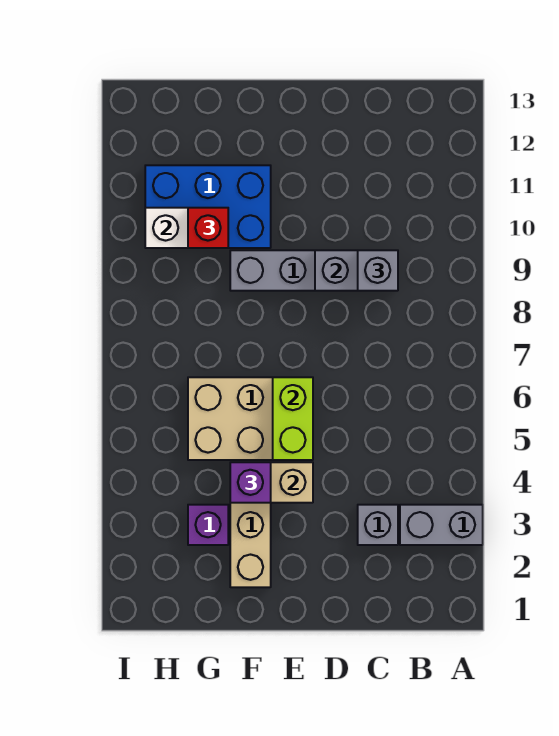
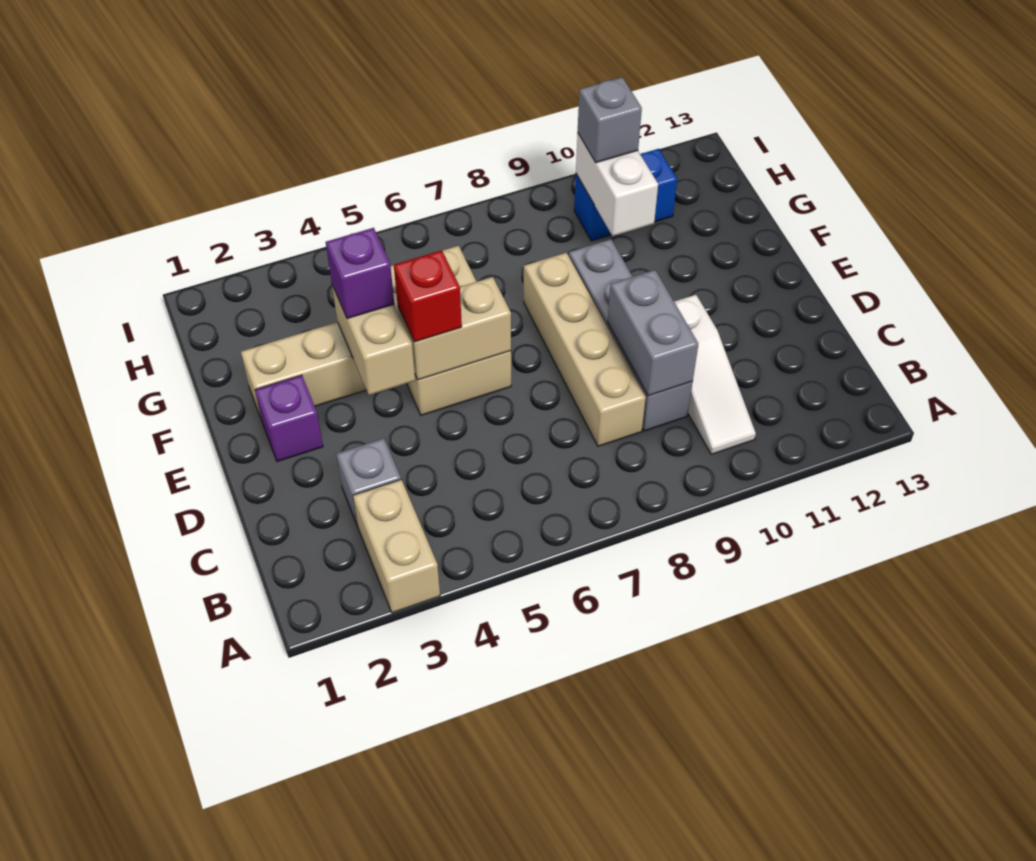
grey 1x2 brick [400,505,483,545] -> tan 1x2 brick [353,480,440,613]
none -> white 1x3 slope [674,295,756,454]
none -> tan 1x4 brick [524,253,646,446]
grey 1x1 brick [358,250,398,291] -> grey 1x1 brick moved to [578,77,642,163]
lime 1x2 brick [273,377,313,460] -> tan 1x2 brick [398,277,511,380]
blue 2x3 brick [145,165,271,248] -> blue 1x2 brick [574,149,677,241]
purple 1x1 brick [188,505,228,545] -> purple 1x1 brick moved to [255,375,323,462]
red 1x1 brick [188,208,228,248] -> red 1x1 brick moved to [394,250,462,342]

